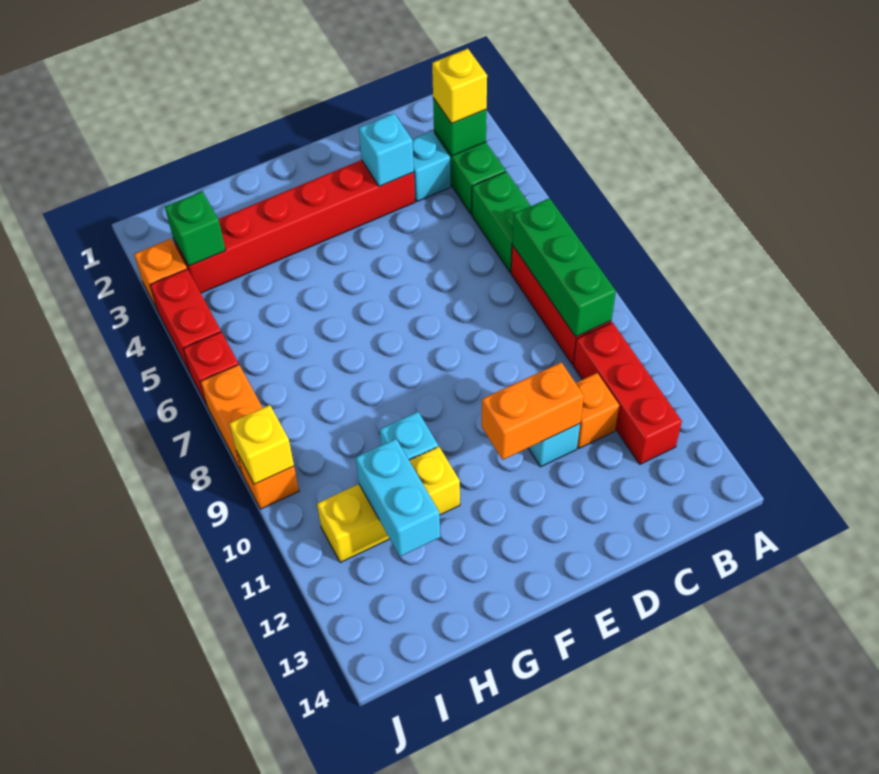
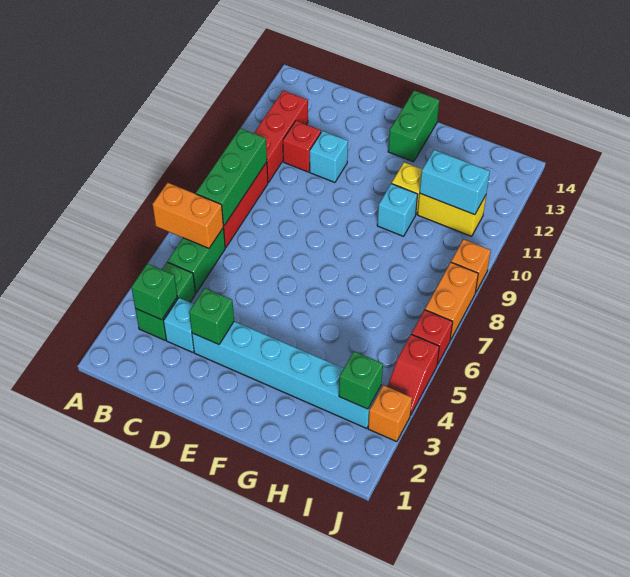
yellow 1x1 brick [432,49,487,123] -> none
orange 1x1 brick [576,373,619,448] -> red 1x1 brick [283,121,321,172]
red 1x6 brick [174,160,415,293] -> cyan 1x6 brick [192,321,382,429]
cyan 1x1 brick [359,113,414,186] -> green 1x1 brick [189,288,234,344]
orange 1x2 brick [482,362,584,460] -> orange 1x2 brick moved to [152,183,223,248]
none -> green 1x2 brick [388,90,439,162]
cyan 1x2 brick [356,439,440,557] -> cyan 1x2 brick turned to [420,150,490,215]
red 1x2 brick [150,269,221,372] -> red 1x2 slope [387,334,439,415]
yellow 1x1 brick [229,405,294,484] -> none

